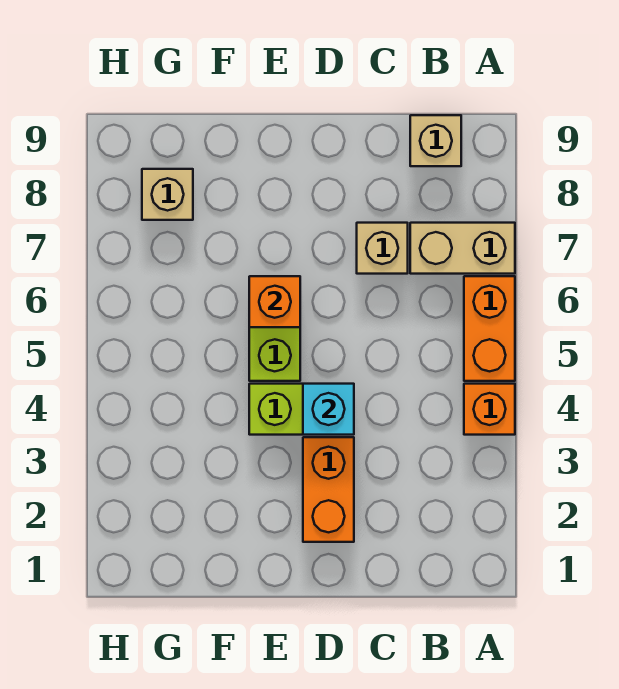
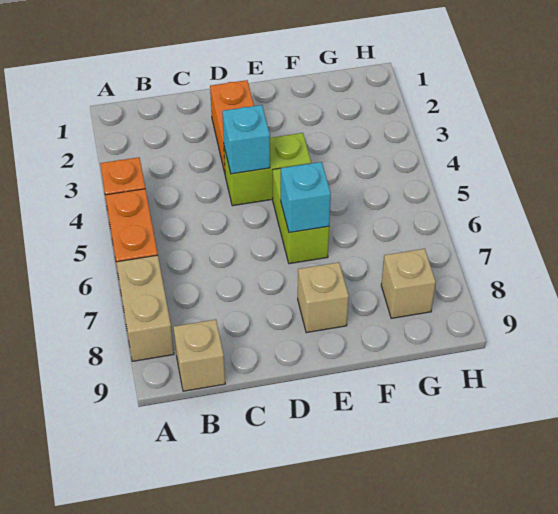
tan 1x2 brick [410,223,515,274] -> tan 1x2 brick turned to [116,255,174,361]
tan 1x1 brick [357,223,408,274] -> tan 1x1 brick moved to [298,262,349,333]
orange 1x1 brick [249,276,300,327] -> cyan 1x1 brick [281,162,331,233]

